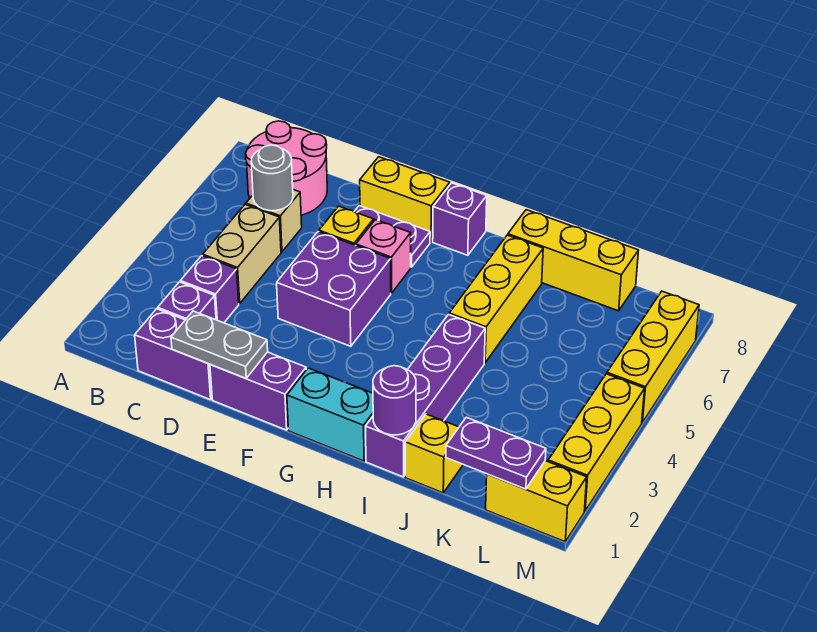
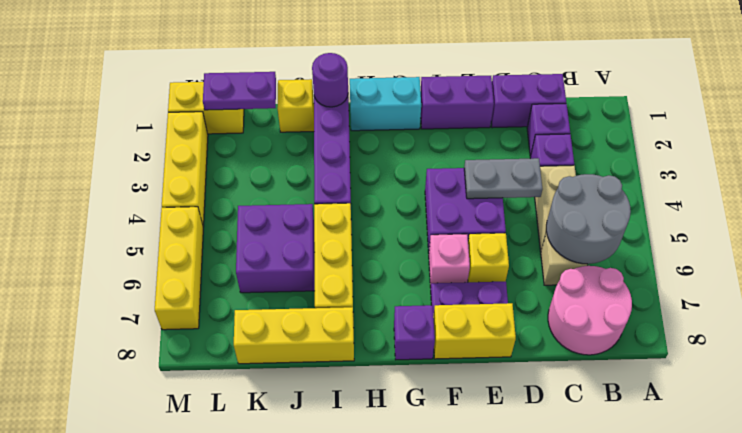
grey 1x1 round brick [251,145,293,211] -> grey 2x2 round brick [546,174,631,264]
grey 1x2 plate [171,311,268,378] -> grey 1x2 plate moved to [464,158,542,199]
none -> purple 2x2 brick [236,204,315,293]

